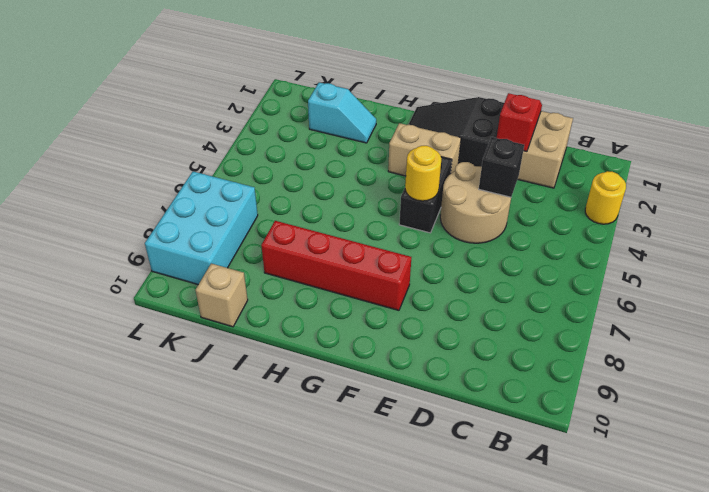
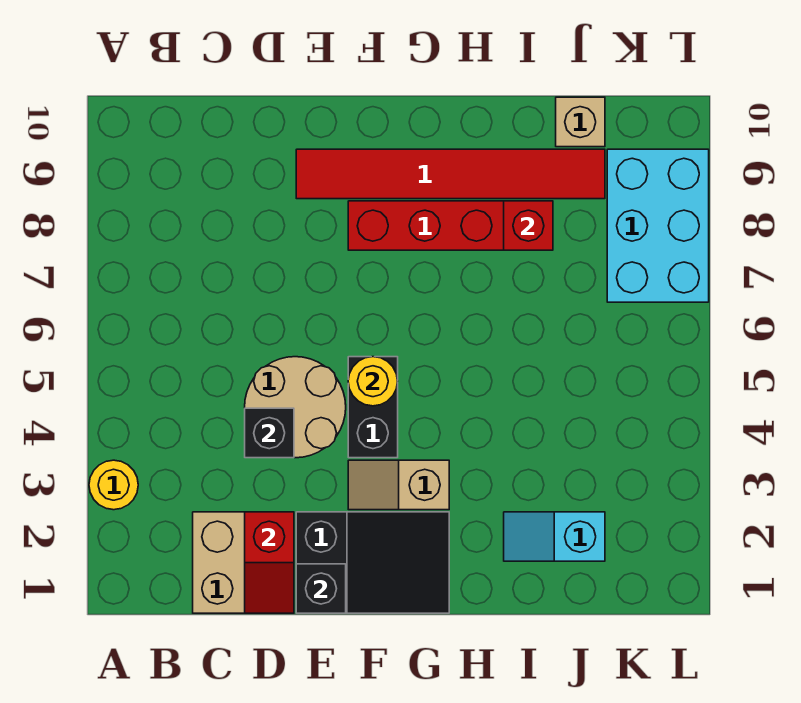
none -> black 1x1 brick [296,564,346,613]
none -> red 1x6 tile [296,149,605,199]
tan 1x2 brick [388,123,461,176] -> tan 1x2 slope [348,460,449,510]
none -> red 1x1 brick [504,201,553,250]

